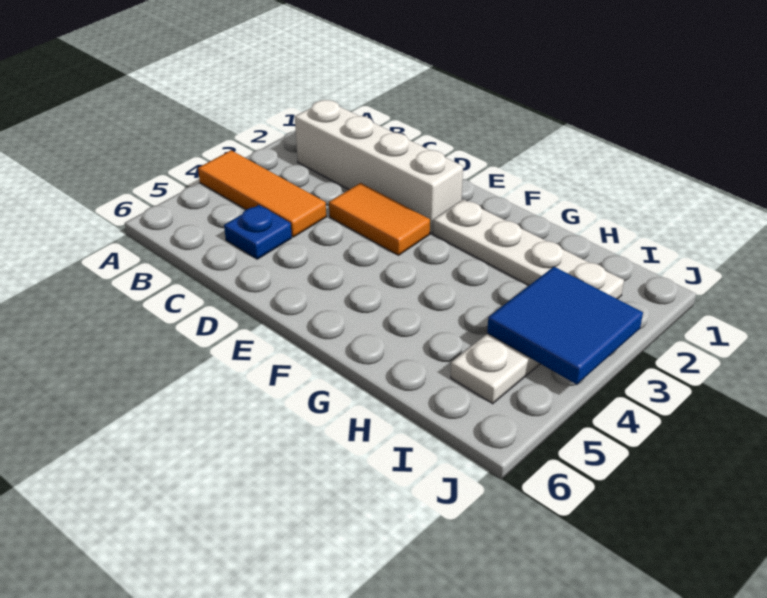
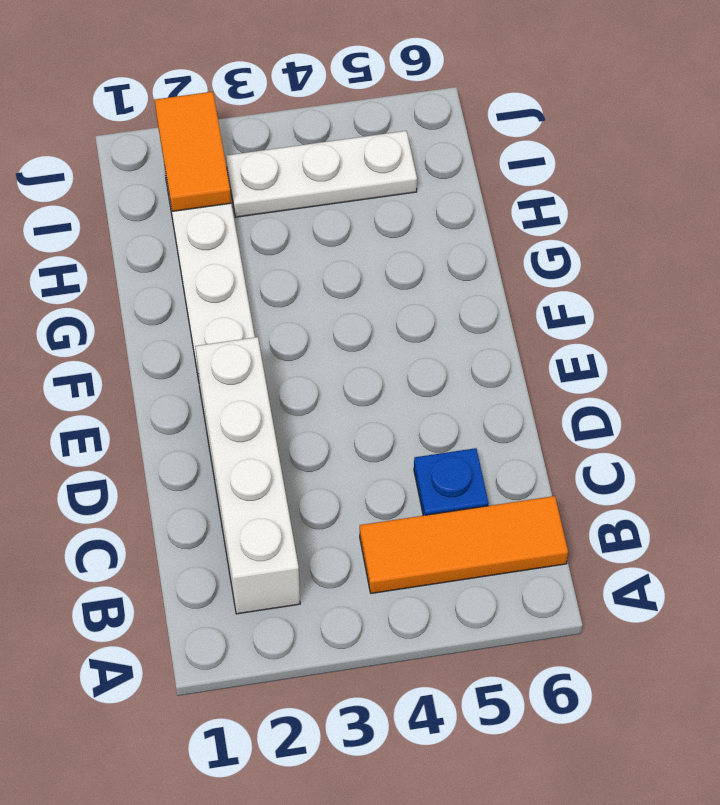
orange 1x3 tile [198,150,326,237] -> orange 1x3 tile turned to [360,496,568,593]
orange 1x2 tile [329,183,430,255] -> orange 1x2 tile moved to [155,92,231,211]
blue 2x2 tile [487,267,643,384] -> none

